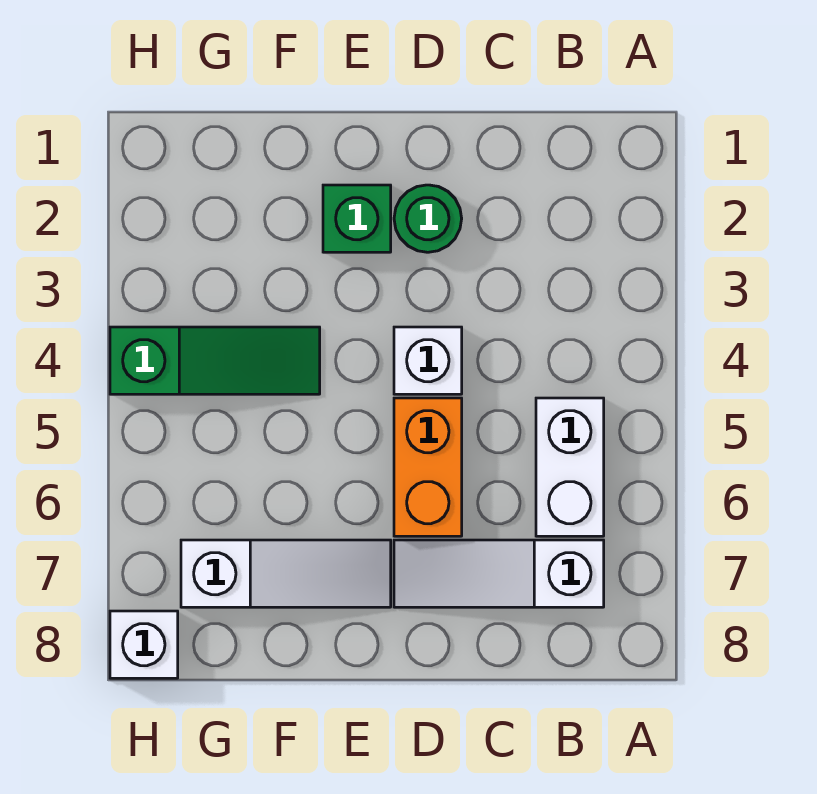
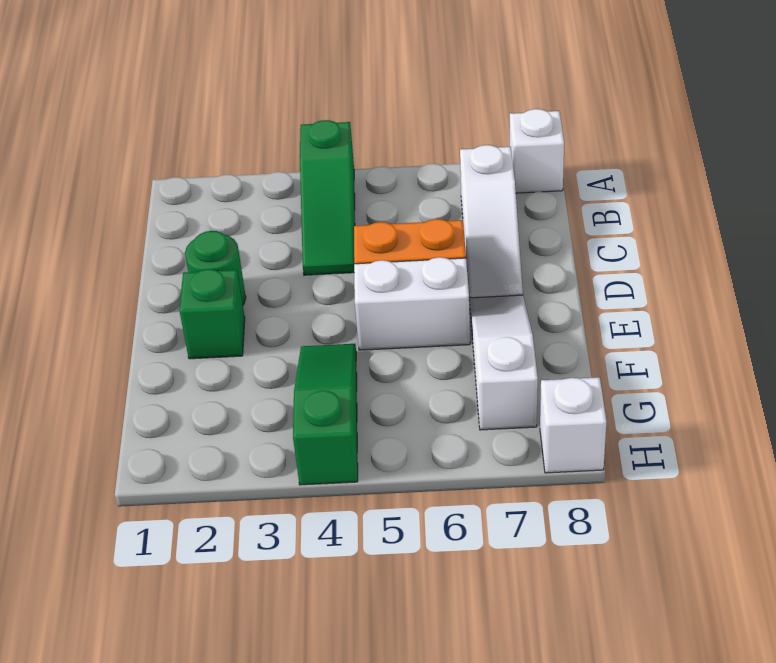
none -> green 1x3 slope [300,120,355,275]
white 1x2 brick [536,398,604,536] -> white 1x2 brick moved to [354,257,470,350]
white 1x1 brick [394,327,462,394] -> white 1x1 brick moved to [510,109,564,193]

